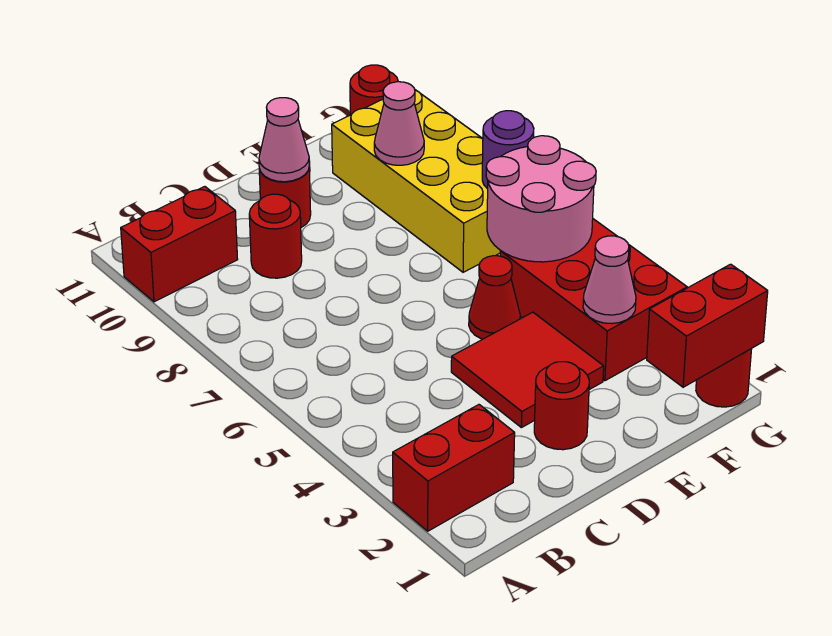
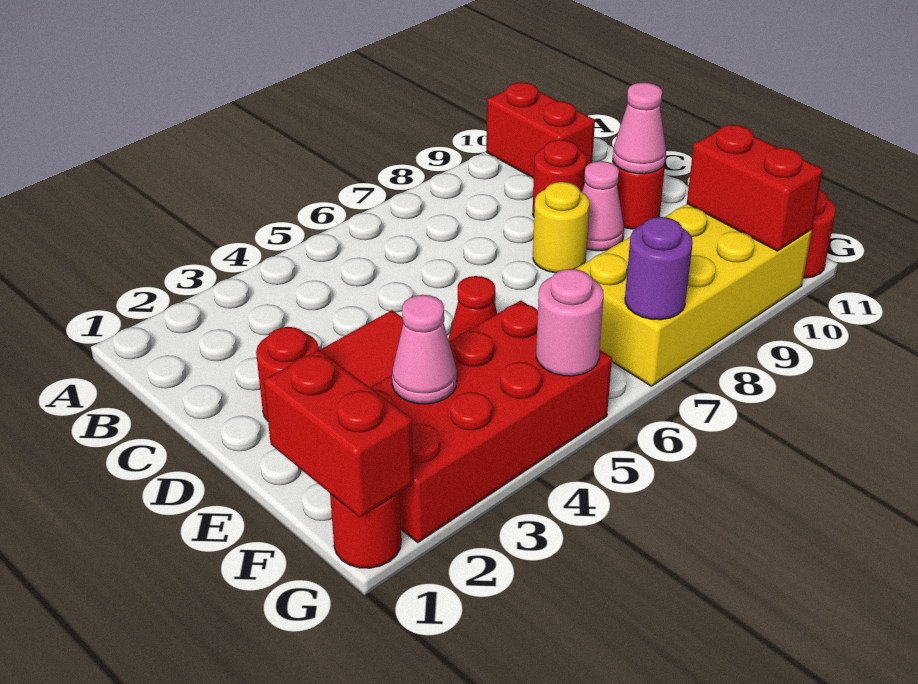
red 1x2 brick [393,405,515,531] -> red 1x2 brick moved to [687,125,823,251]
none -> yellow 1x1 round brick [533,182,589,273]
red 2x3 brick [500,219,687,381] -> red 2x4 brick [370,300,612,542]
pink 2x2 round brick [486,136,596,262] -> pink 1x1 round brick [536,269,604,376]
pink 1x1 cone [374,82,424,165] -> pink 1x1 cone moved to [582,161,624,251]

